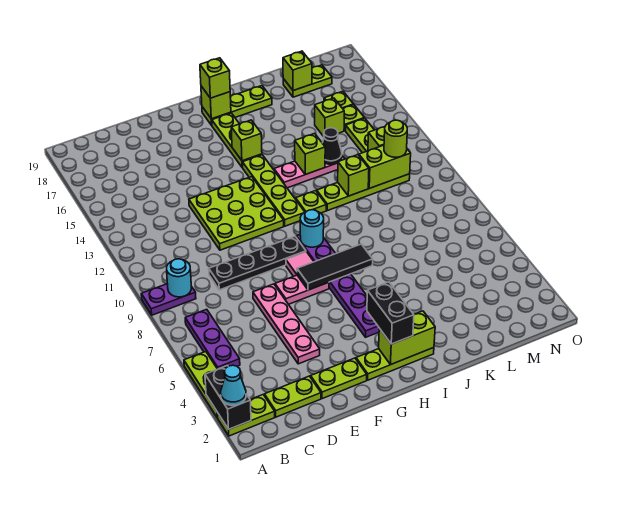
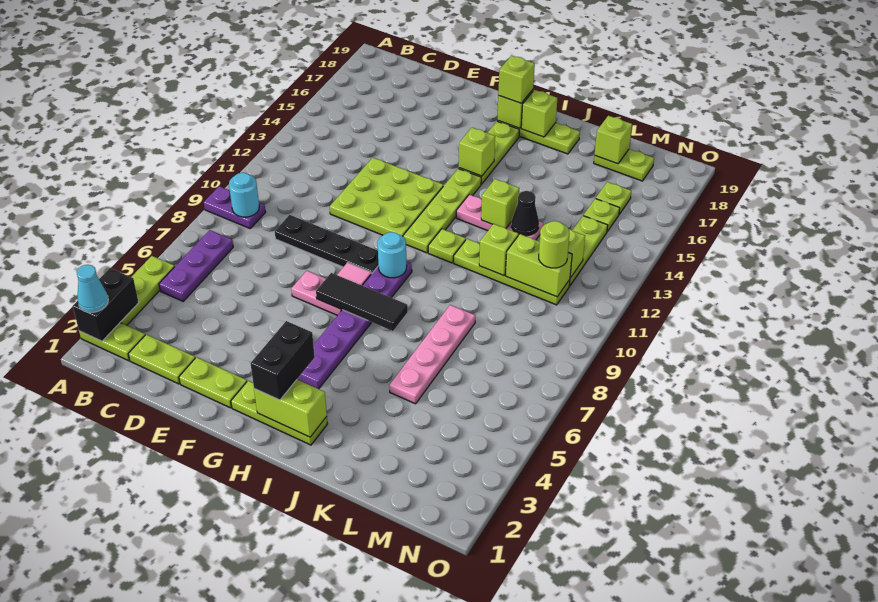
pink 1x4 plate [253,284,320,364] -> pink 1x4 plate moved to [390,305,475,404]
lime 1x1 brick [315,98,344,137] -> lime 1x1 brick moved to [521,90,557,137]

